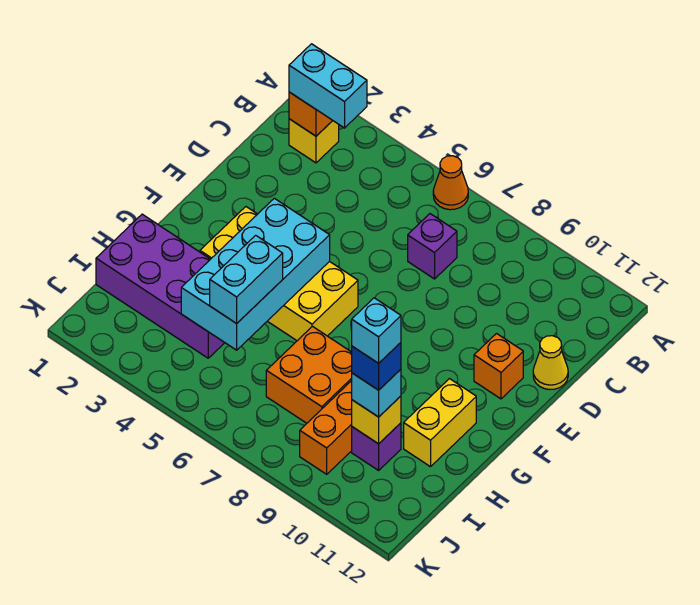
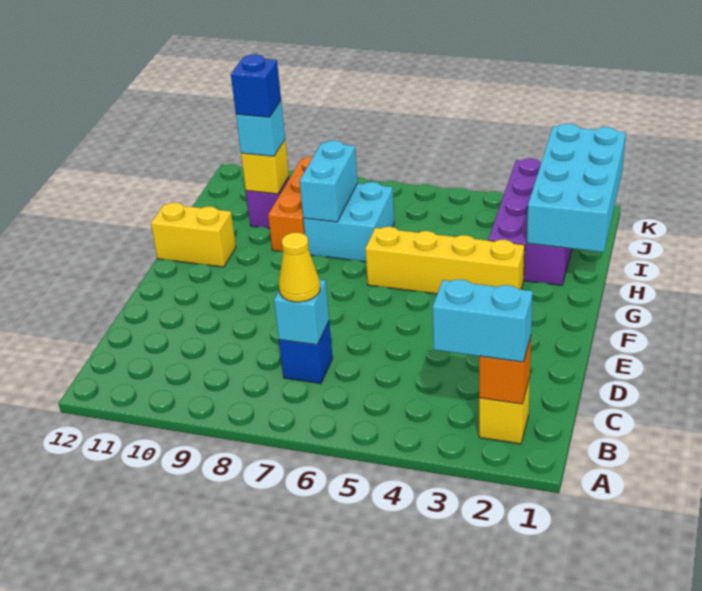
orange 1x1 cone [433,156,468,210] -> none
purple 1x1 brick [408,214,457,279] -> blue 1x1 brick [279,322,333,383]
yellow 1x1 cone [533,336,568,390] -> yellow 1x1 cone moved to [279,233,320,302]
orange 1x1 brick [474,334,523,399] -> none
yellow 2x4 brick [200,207,358,341] -> yellow 1x4 brick [365,227,525,294]
cyan 2x4 brick [181,198,330,350] -> cyan 2x4 brick moved to [527,124,626,252]
yellow 1x2 brick [404,379,476,467] -> yellow 1x2 brick turned to [151,203,236,267]
purple 2x4 brick [96,214,225,358] -> purple 2x4 brick turned to [488,158,572,285]
cyan 1x2 brick [210,235,283,323] -> cyan 1x2 brick moved to [300,141,358,222]
orange 2x2 brick [266,326,352,423] -> cyan 2x2 brick [303,182,394,262]
cyan 1x1 brick [352,298,401,363] -> cyan 1x1 brick moved to [274,280,329,345]

